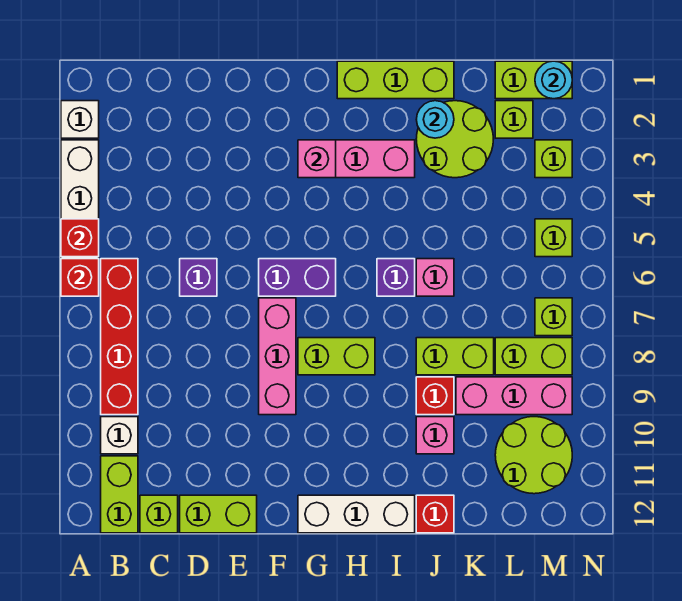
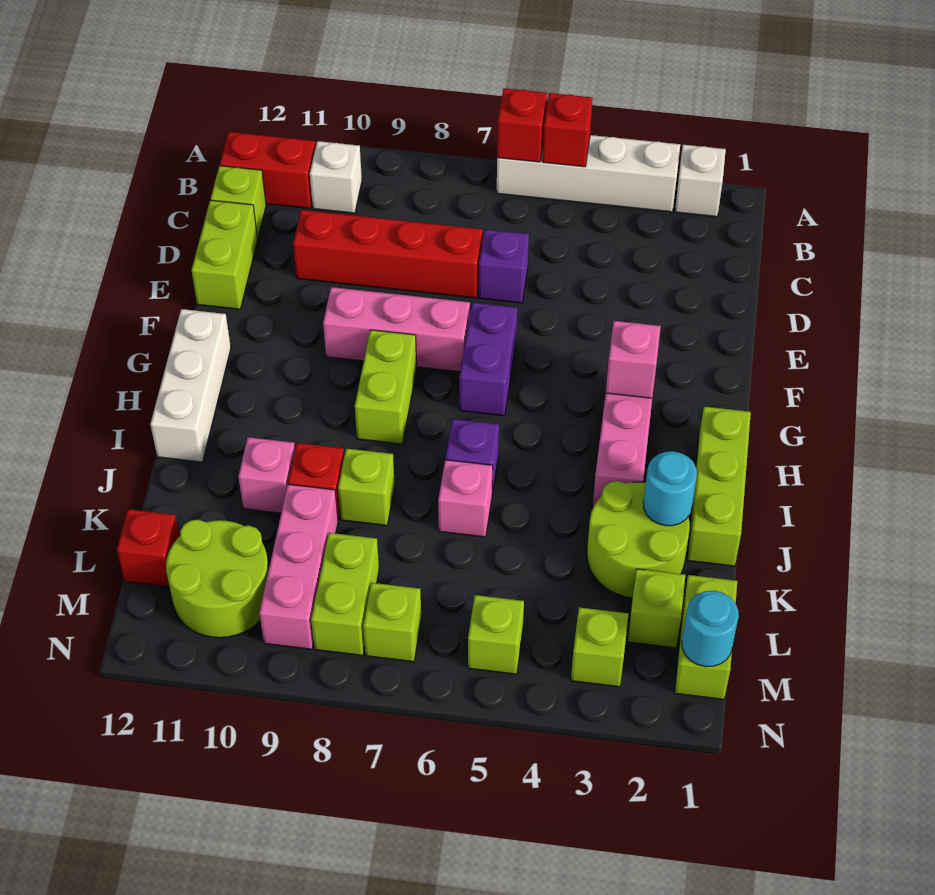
red 1x4 brick [101,259,138,415] -> red 1x4 brick moved to [293,210,483,298]
lime 1x2 brick [101,456,138,533] -> red 1x2 brick [220,132,316,209]
lime 1x2 brick [416,338,494,375] -> lime 1x1 brick [338,449,395,526]
red 1x1 brick [416,495,454,533] -> red 1x1 brick moved to [117,509,180,587]

